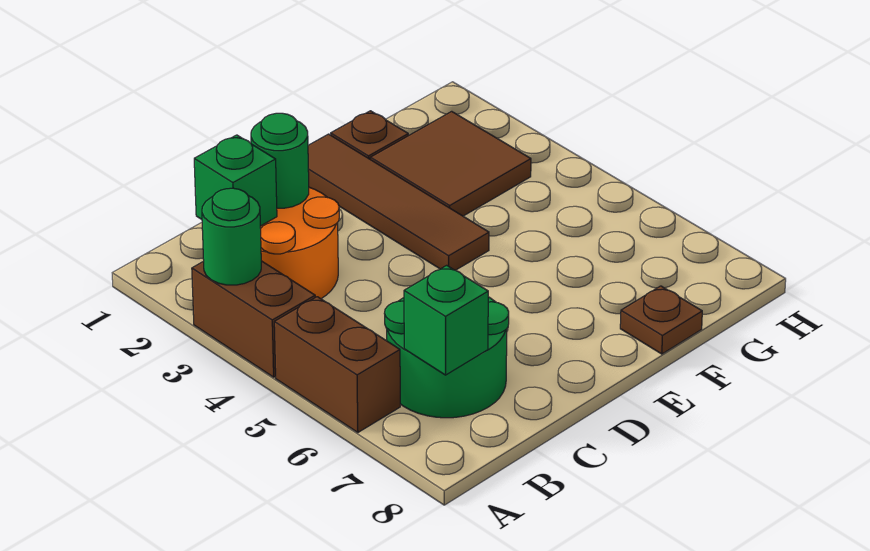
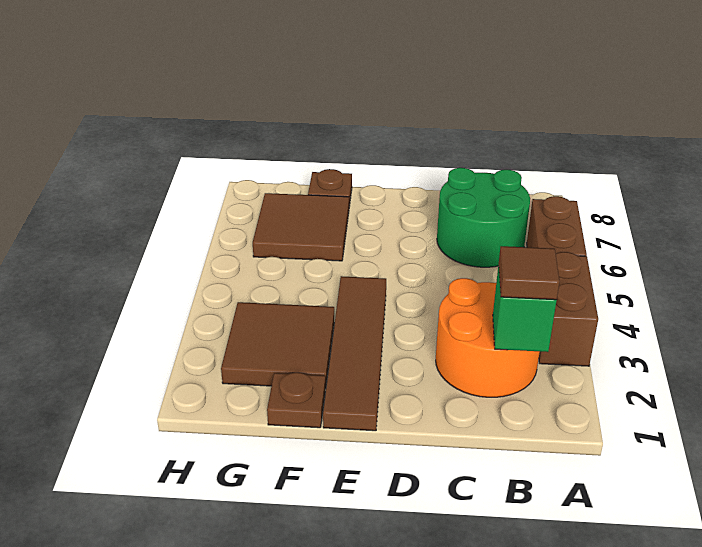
green 1x1 round brick [202,188,261,285] -> none
none -> brown 1x1 tile [499,246,559,300]
green 1x1 brick [404,265,488,375] -> none
green 1x1 round brick [251,113,309,208] -> none
none -> brown 2x2 tile [253,193,349,261]

